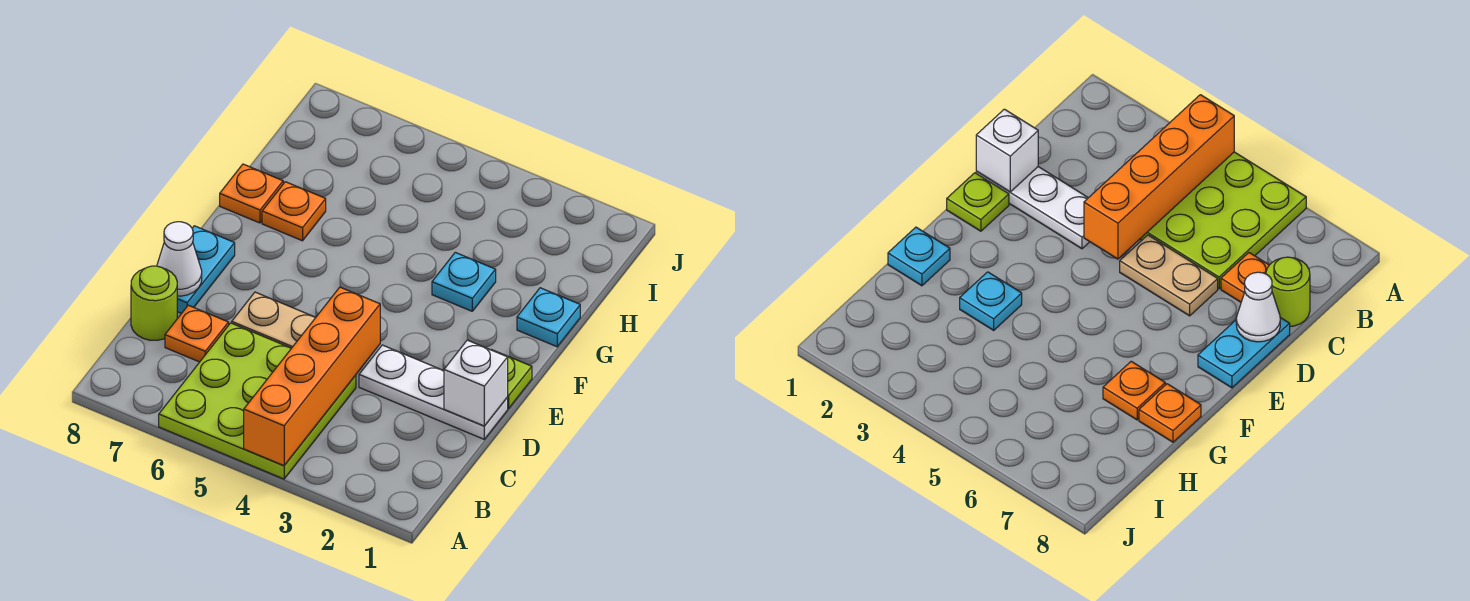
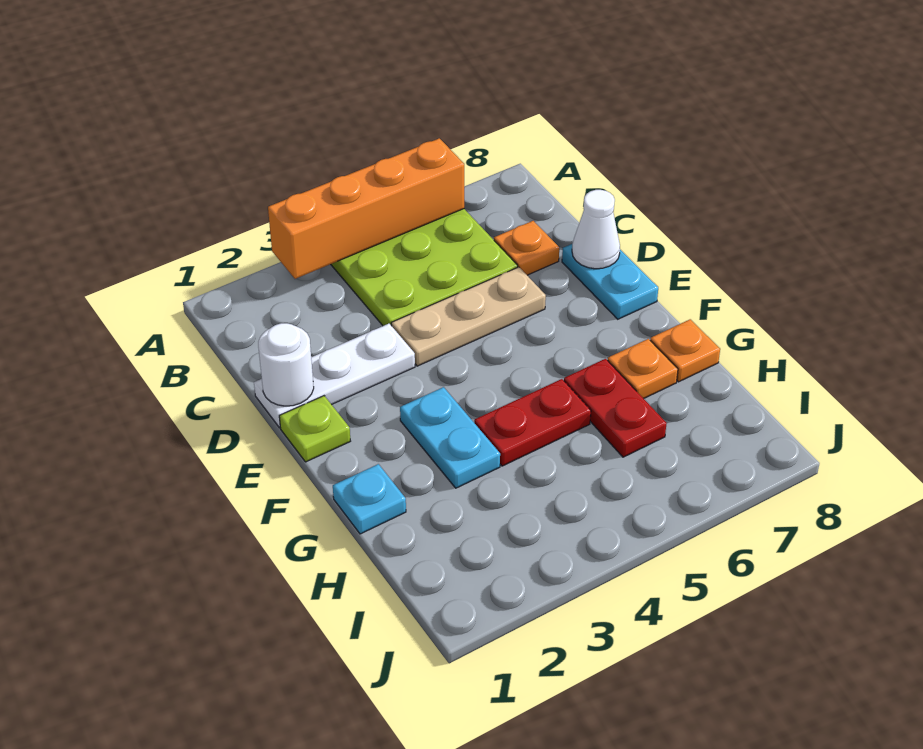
orange 1x4 brick [244,287,380,466] -> orange 1x4 brick turned to [268,138,464,279]
lime 1x1 round brick [131,266,177,340] -> none
white 1x1 brick [444,340,508,426] -> white 1x1 round brick [258,323,314,406]
tan 1x2 plate [232,292,316,348] -> tan 1x3 plate [391,267,546,366]
cyan 1x1 plate [432,252,496,311] -> cyan 1x2 plate [400,387,500,488]
none -> red 1x2 plate [474,379,591,466]
none -> red 1x2 plate [564,359,667,457]

